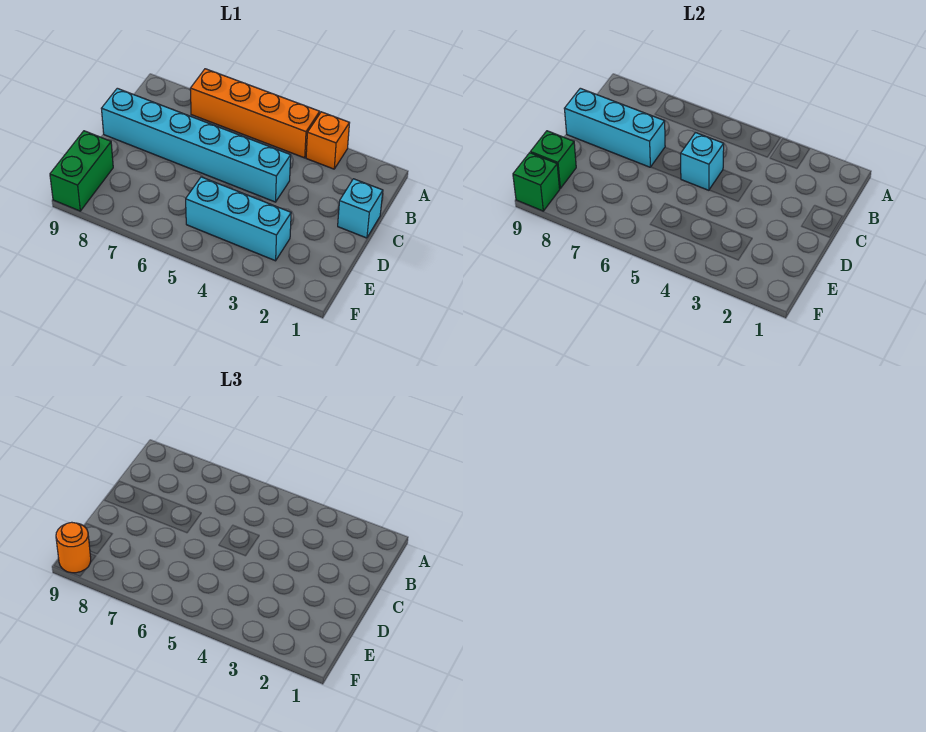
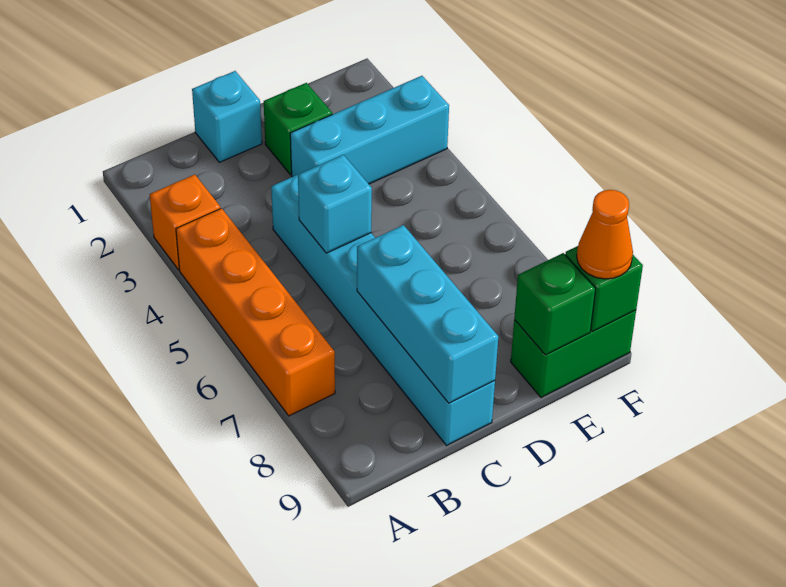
none -> green 1x1 brick [264,83,332,175]
cyan 1x3 brick [186,177,291,261] -> cyan 1x3 brick turned to [290,76,449,184]
orange 1x1 round brick [56,522,91,573] -> orange 1x1 cone [577,190,633,279]

